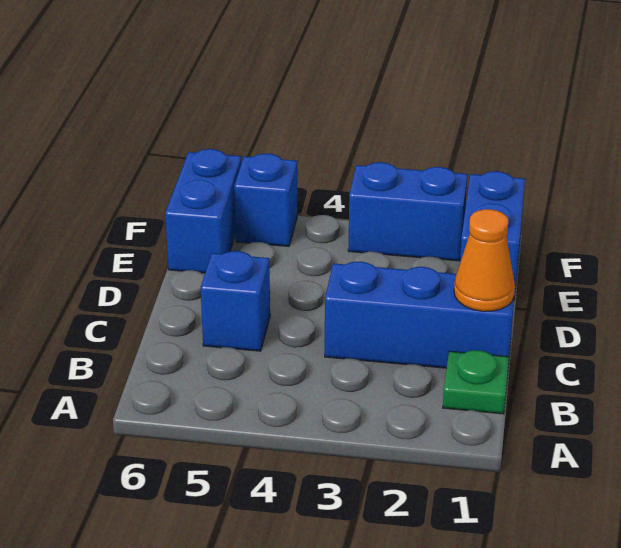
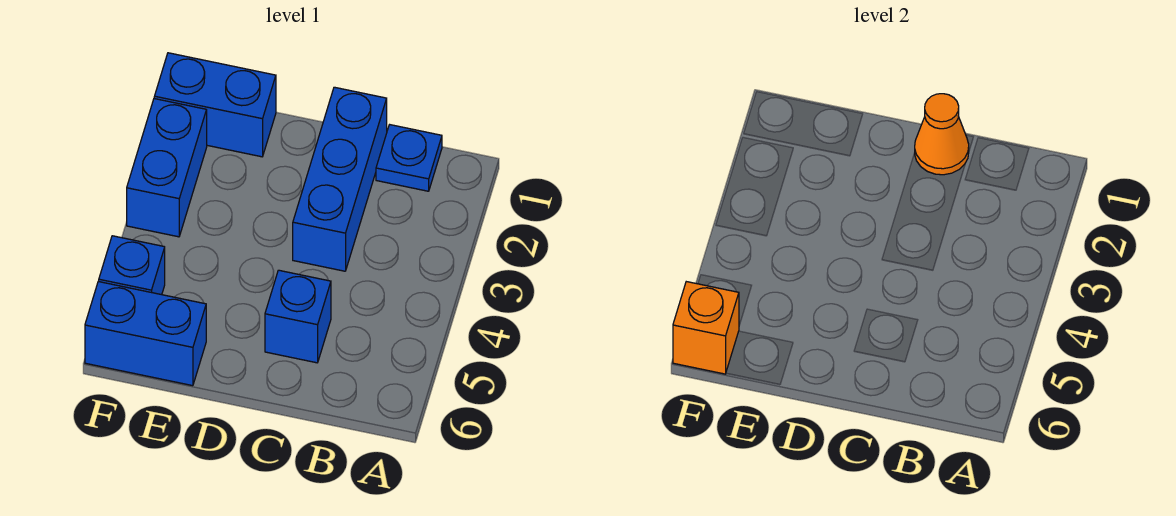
green 1x1 plate [443,350,509,414] -> blue 1x1 plate [376,125,442,191]
none -> orange 1x1 brick [673,282,739,374]

